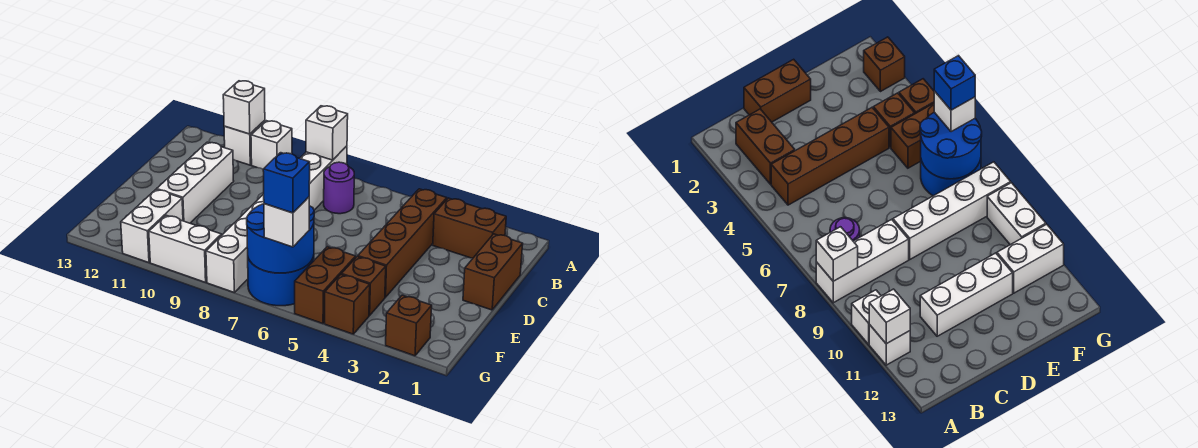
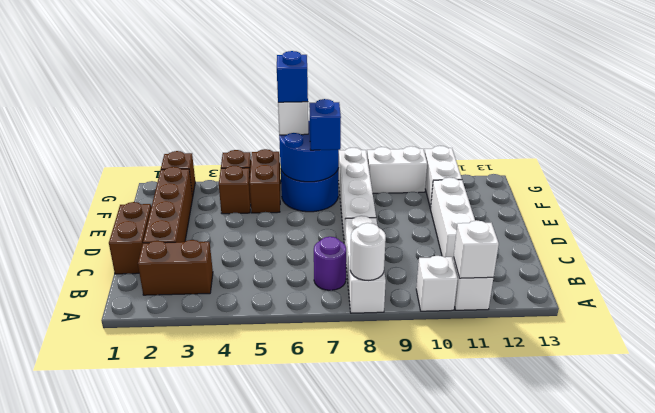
white 1x1 brick [306,106,348,160] -> white 1x1 round brick [350,223,386,280]
brown 1x4 brick [358,189,447,297] -> brown 1x4 brick moved to [143,167,193,243]
none -> blue 1x1 brick [309,99,341,150]

